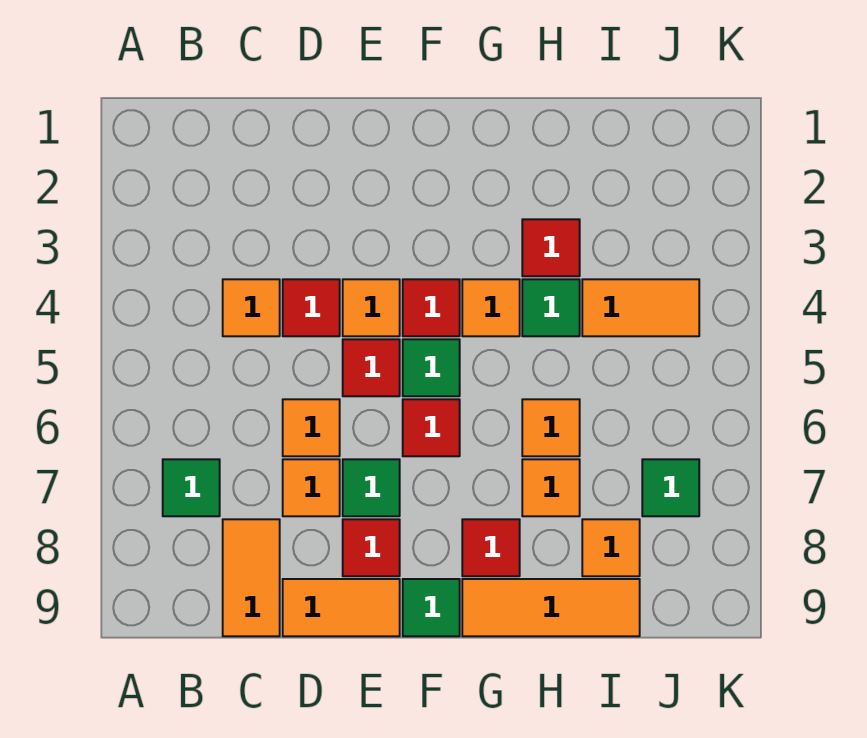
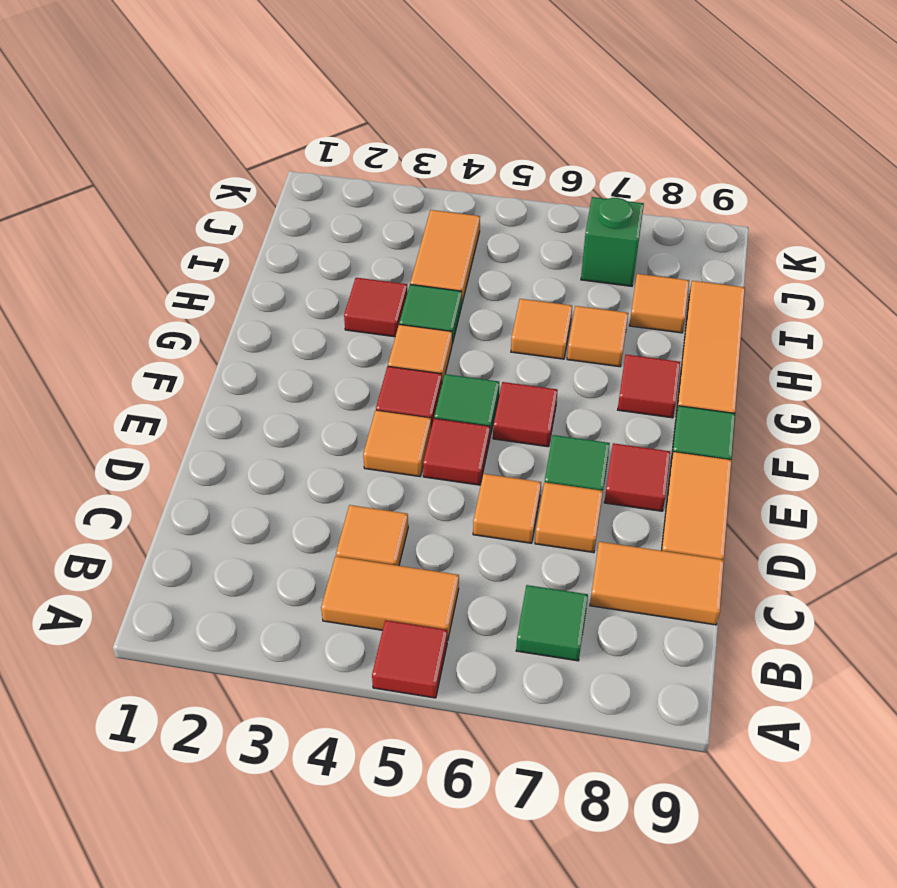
none -> orange 1x2 tile [321,556,459,641]
red 1x1 tile [283,279,340,336] -> red 1x1 tile moved to [372,620,447,698]
green 1x1 tile [642,459,699,516] -> green 1x1 brick [581,197,644,286]

